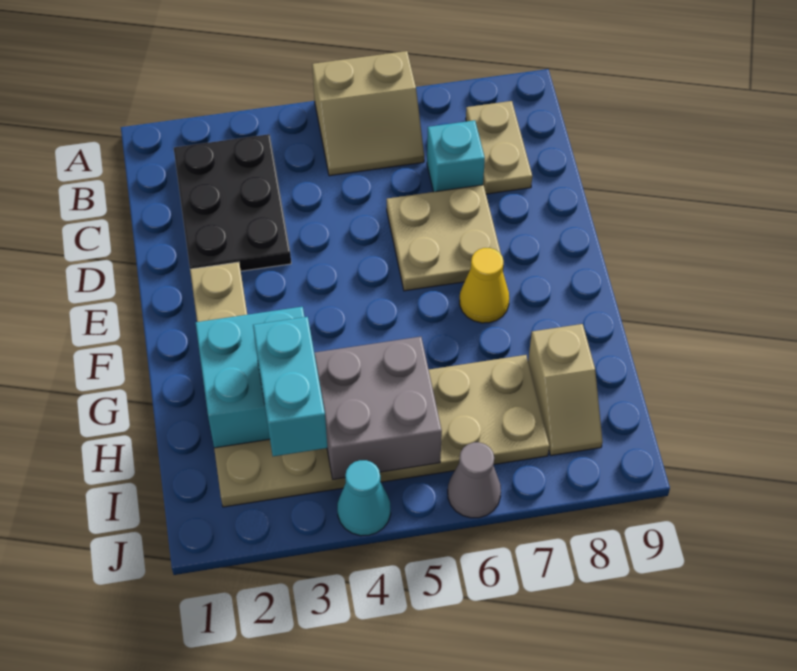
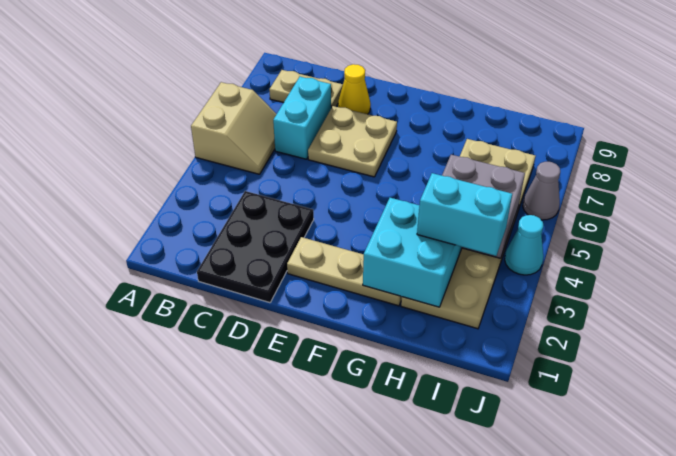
black 2x3 plate [174,134,291,271] -> black 2x3 plate turned to [197,191,314,303]
cyan 1x1 brick [427,120,485,192] -> cyan 1x2 brick [273,77,331,159]
yellow 1x1 cone [460,248,509,323] -> yellow 1x1 cone moved to [338,64,371,114]
tan 1x2 slope [528,324,603,455] -> none

